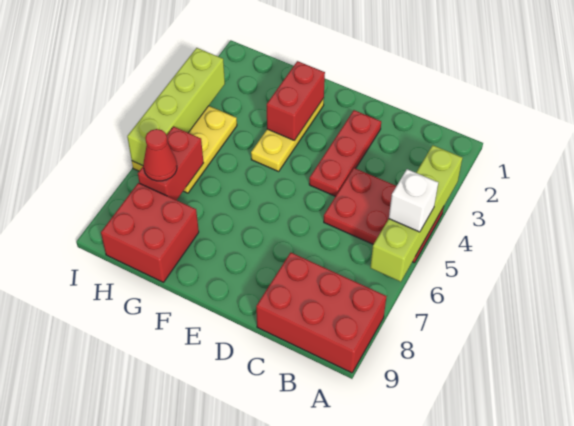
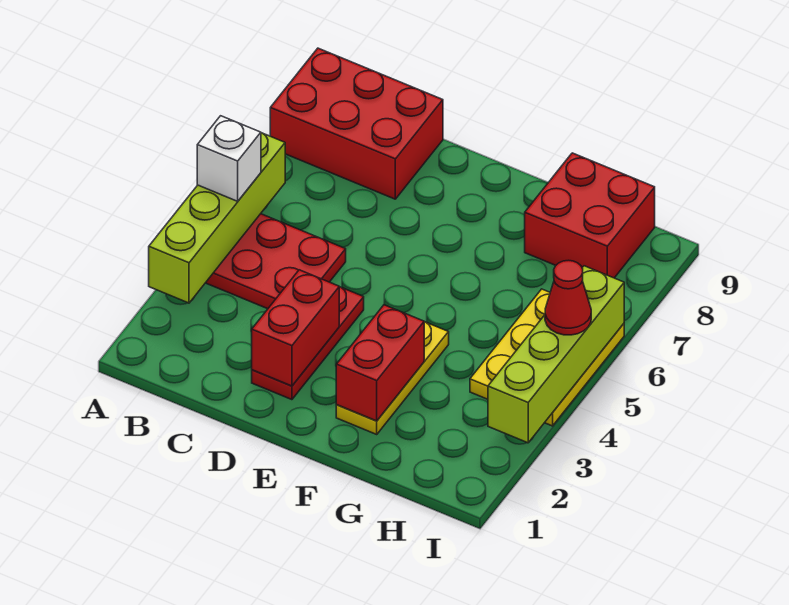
red 1x2 brick [138,127,204,200] -> red 1x2 brick moved to [252,270,339,386]
red 1x1 cone [143,129,177,181] -> red 1x1 cone moved to [545,260,591,335]

